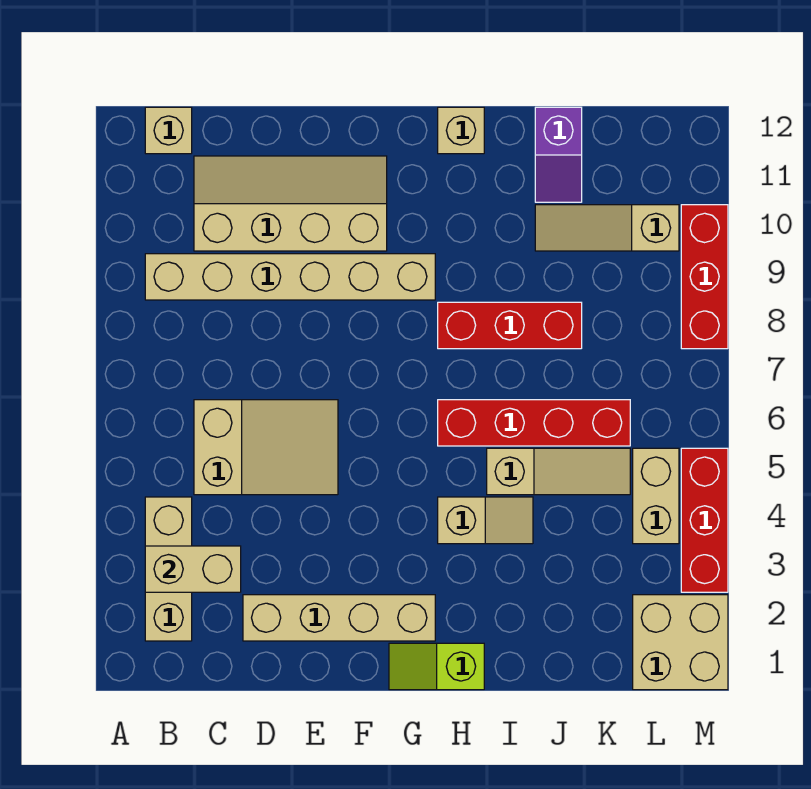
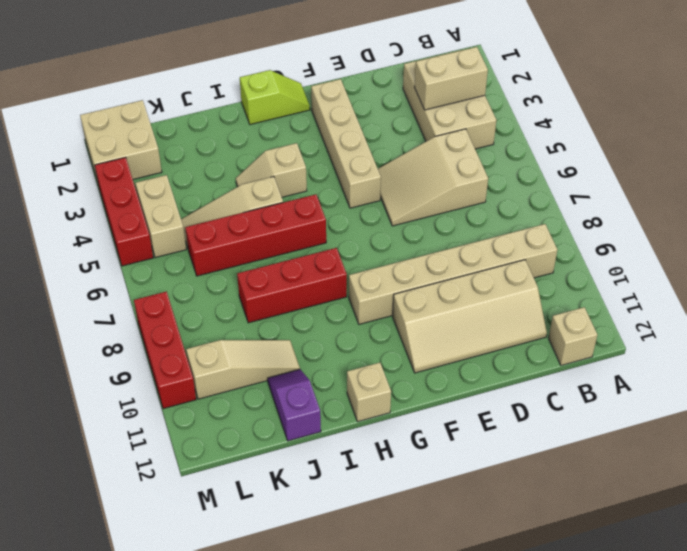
tan 1x3 brick [145,497,192,641] -> tan 2x3 brick [403,50,497,149]
tan 1x4 brick [243,595,435,641] -> tan 1x4 brick turned to [311,79,381,208]

